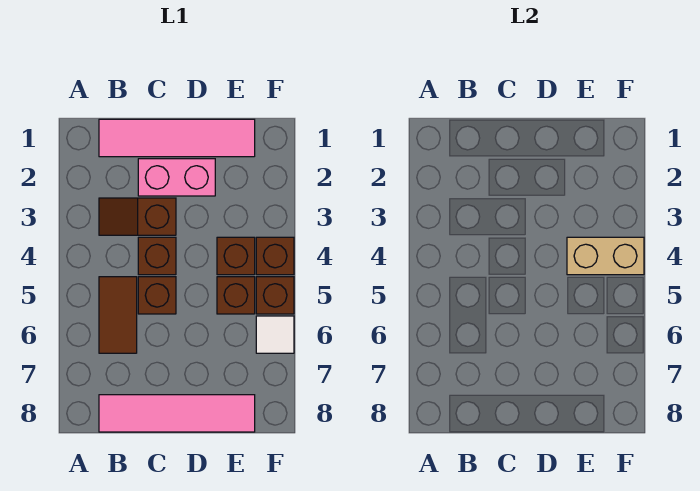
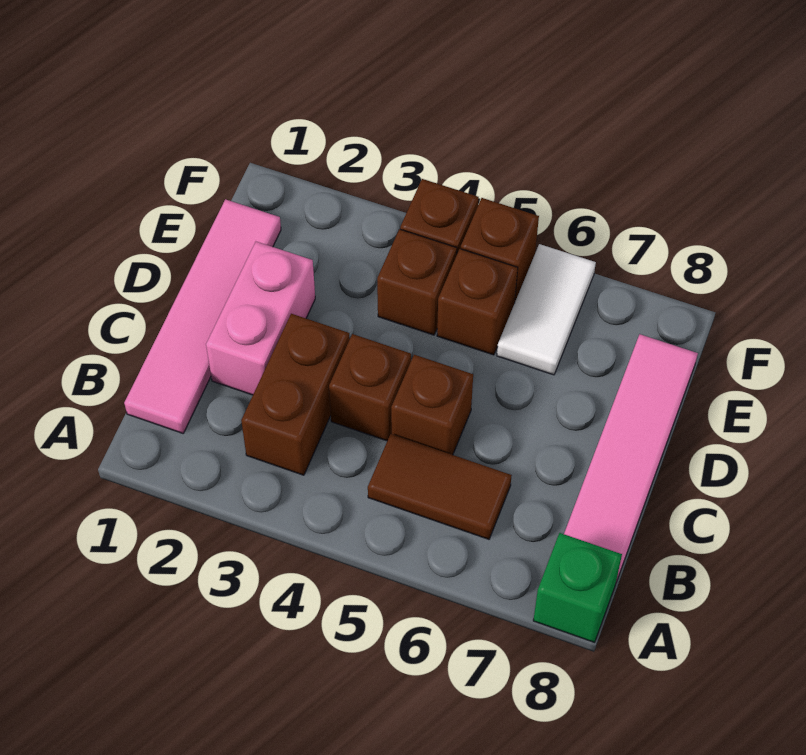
none -> green 1x1 brick [533,533,622,642]
brown 1x2 slope [99,198,176,235] -> brown 1x2 brick [241,314,350,475]
tan 1x2 brick [567,237,644,275] -> none
white 1x1 tile [256,316,294,353] -> white 1x2 tile [497,244,596,375]

